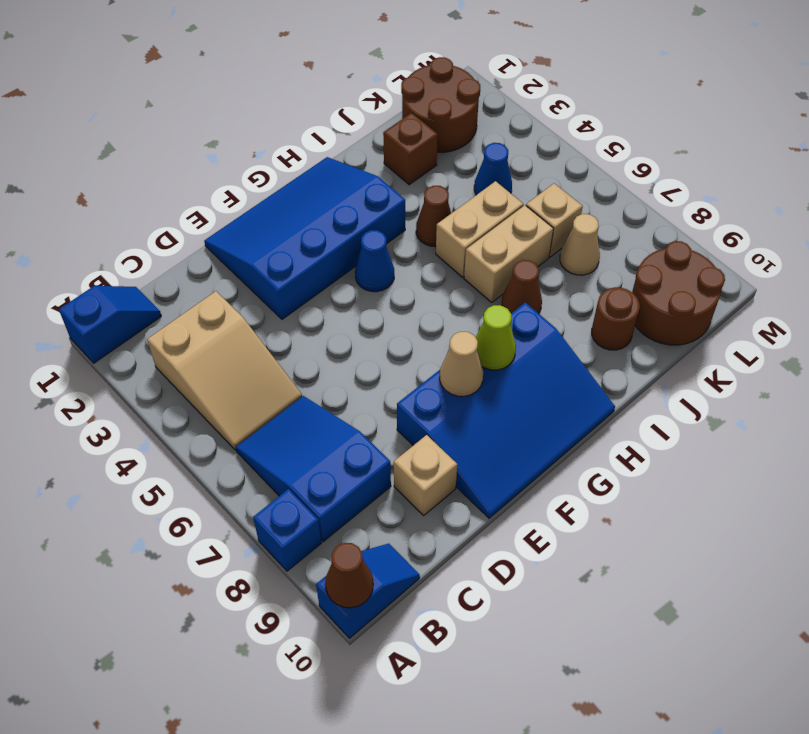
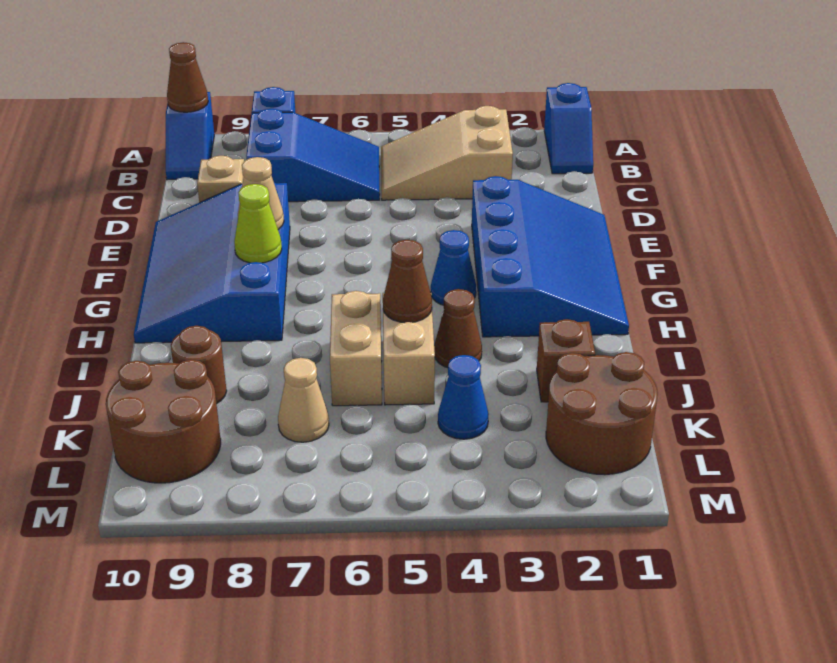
brown 1x1 cone [502,260,542,313] -> brown 1x1 cone moved to [383,240,432,323]
tan 1x1 brick [526,183,583,257] -> none

